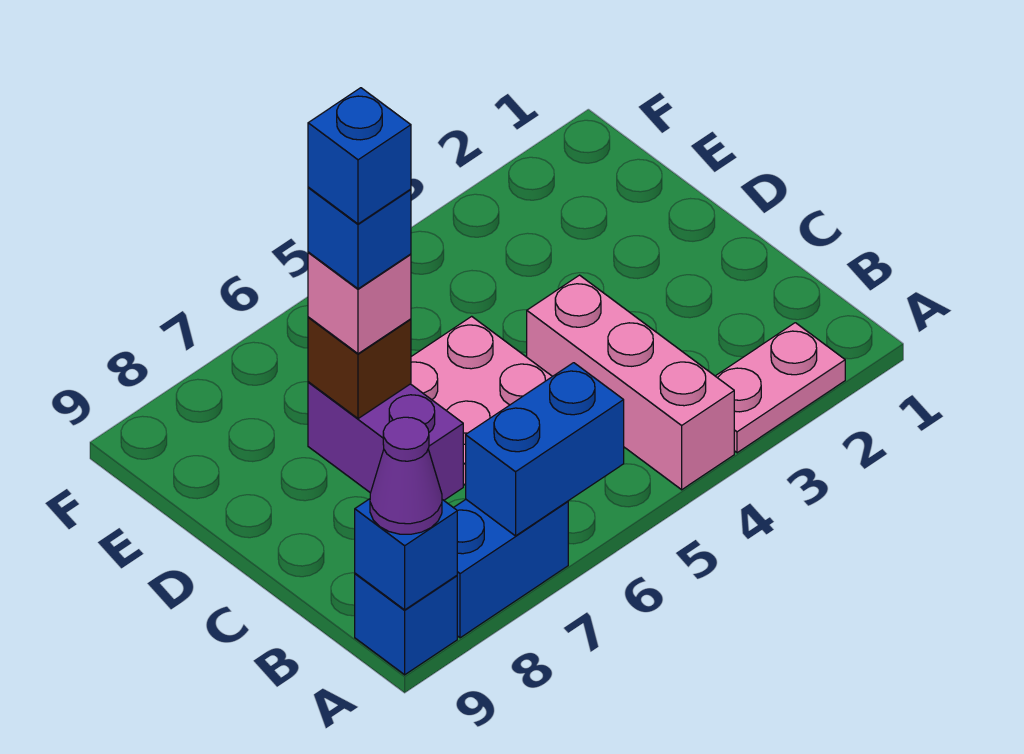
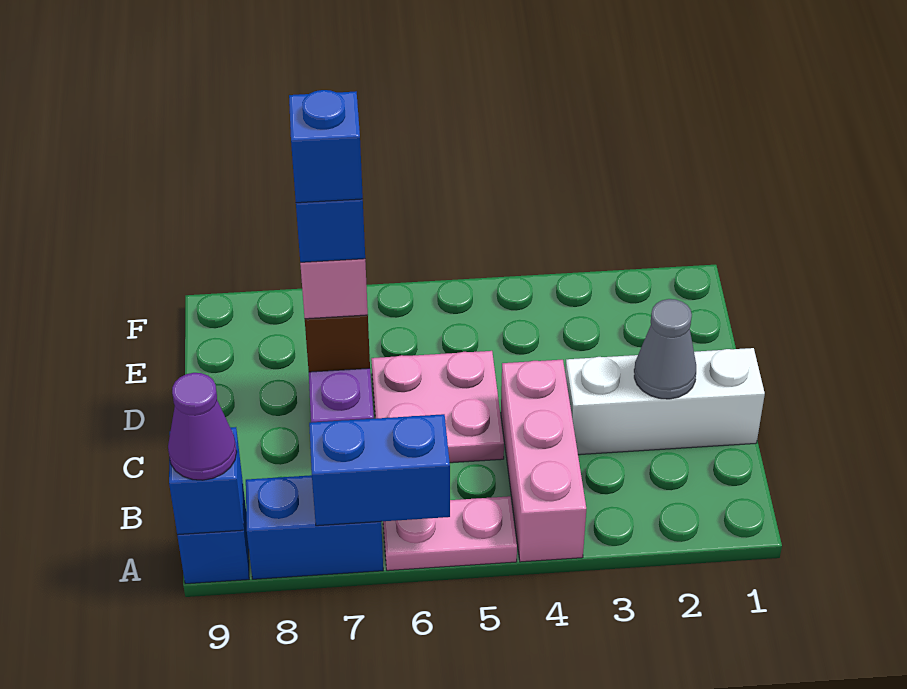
pink 1x2 plate [716,323,845,453] -> pink 1x2 plate moved to [383,496,517,571]
none -> white 1x3 brick [565,348,765,455]
none -> grey 1x1 cone [634,299,696,399]

